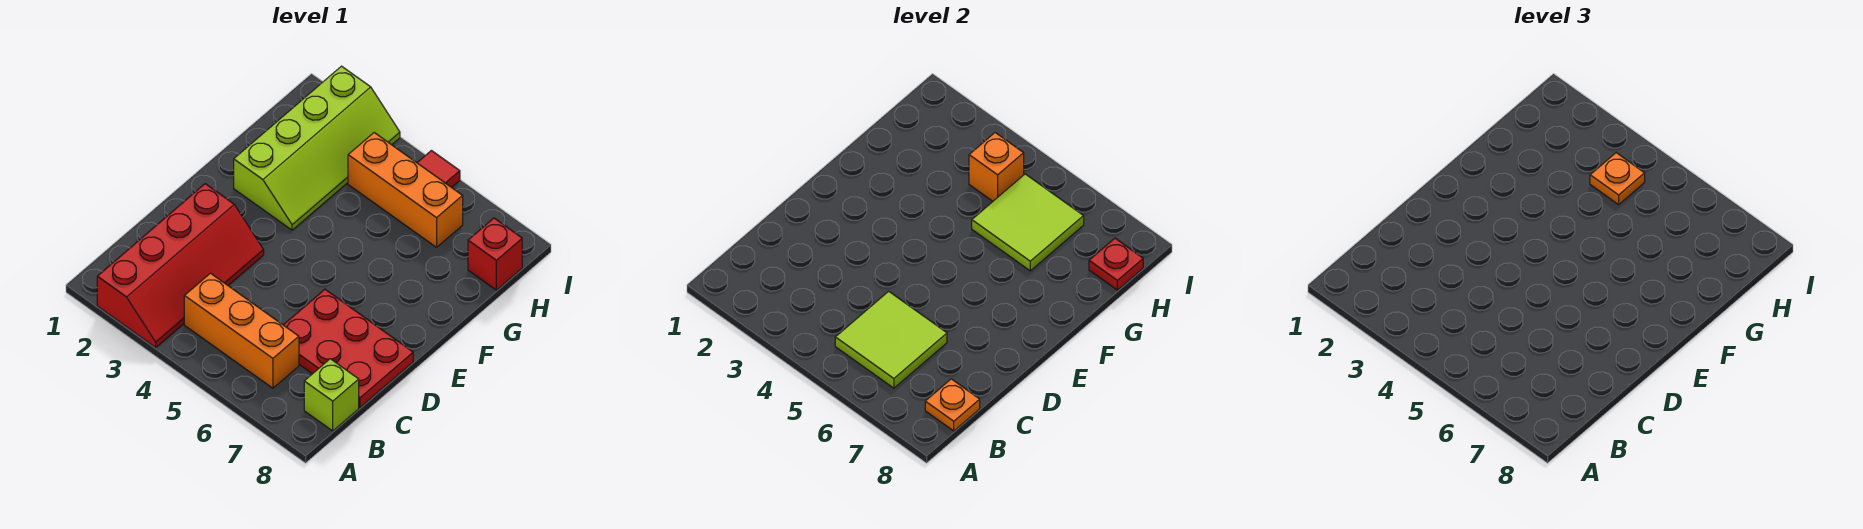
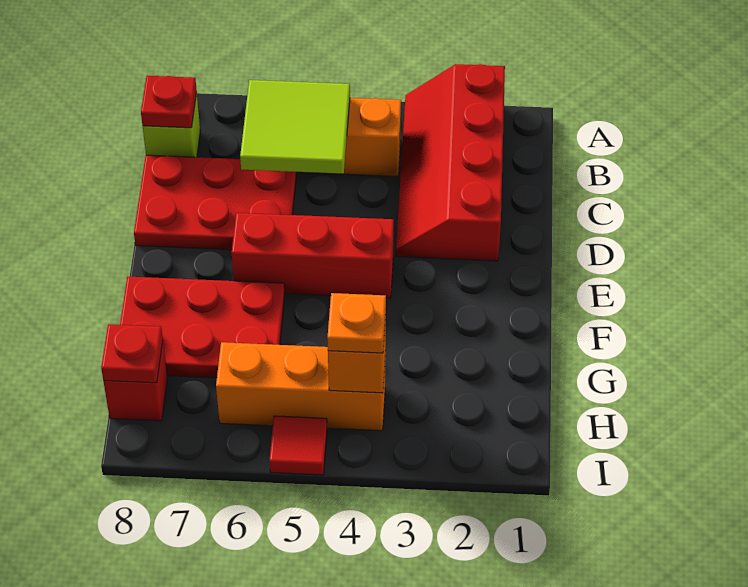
orange 1x1 plate [925,379,980,431] -> red 1x1 plate [141,76,197,128]
none -> red 1x3 brick [232,213,394,298]
lime 2x4 slope [234,66,400,230] -> none
none -> red 2x3 plate [120,277,285,378]
lime 2x2 tile [972,174,1084,271] -> none

